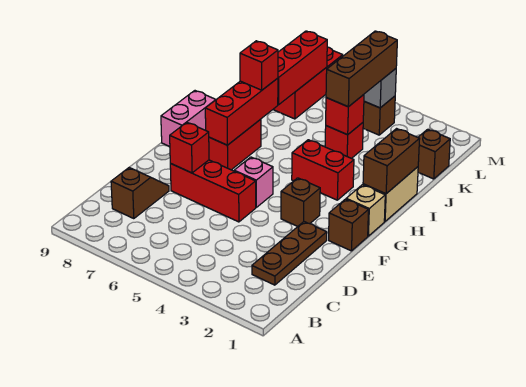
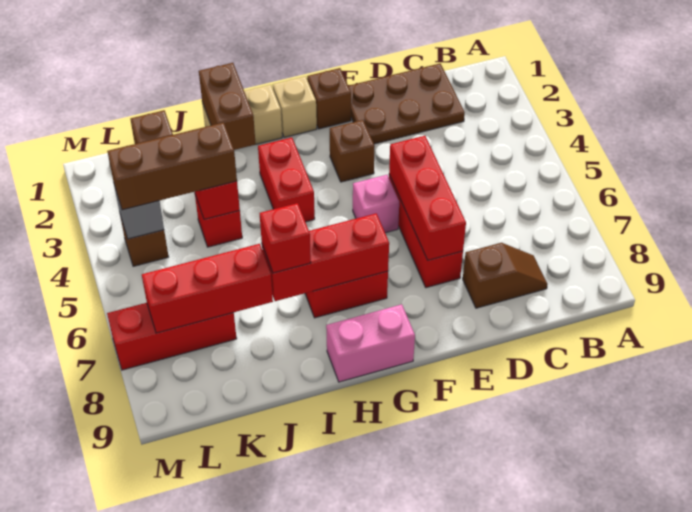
brown 1x3 plate [252,222,327,285] -> brown 2x3 plate [348,64,465,144]
brown 1x2 slope [111,168,169,219] -> brown 1x2 slope turned to [463,243,548,308]
red 1x1 brick [170,122,209,173] -> red 1x3 brick [389,136,466,260]
brown 1x2 brick [363,129,419,194] -> brown 1x2 brick turned to [199,63,256,150]

